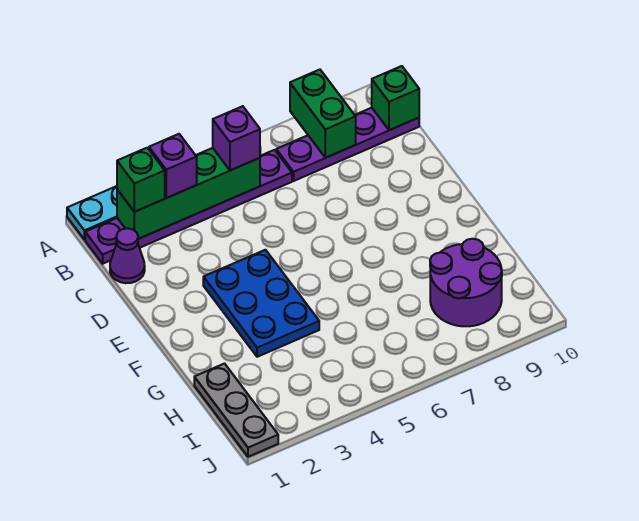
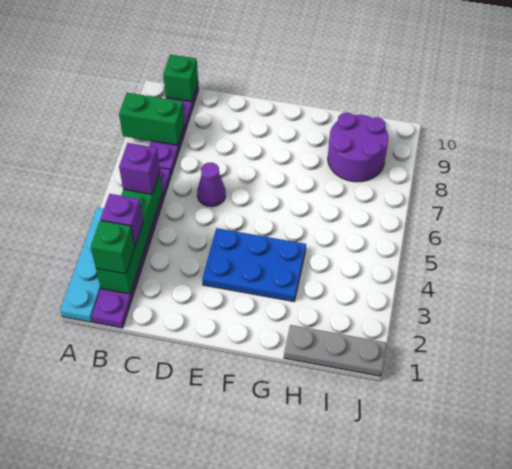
purple 1x1 cone [110,228,145,283] -> purple 1x1 cone moved to [197,162,226,207]

